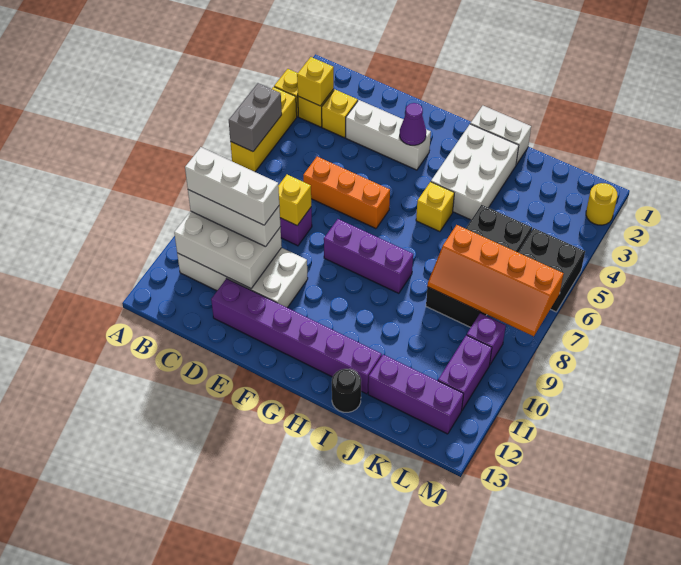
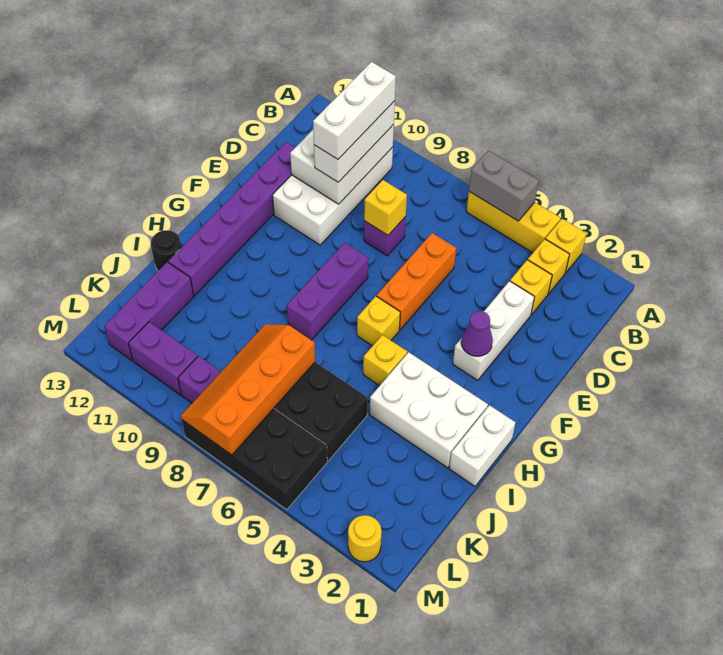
yellow 1x1 brick [297,57,334,106] -> yellow 1x1 brick moved to [357,296,400,346]
black 2x2 brick [518,228,585,312] -> black 2x4 brick [182,409,327,510]

